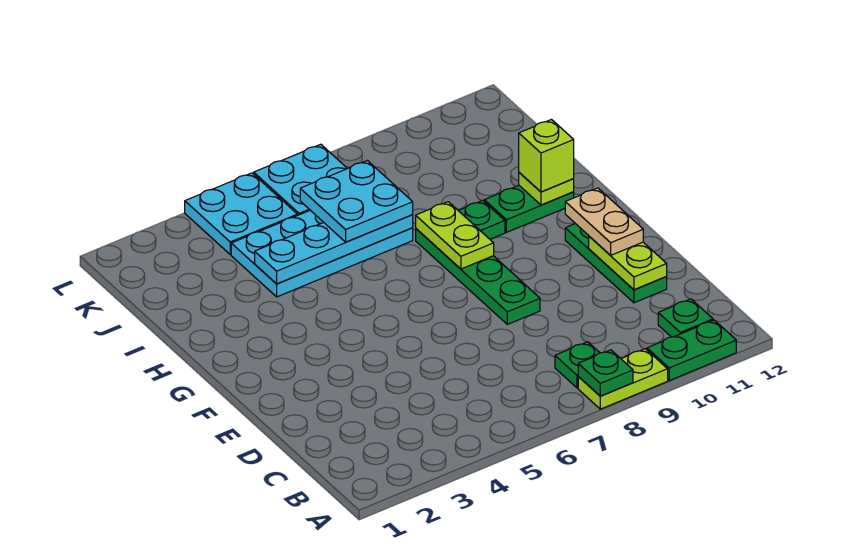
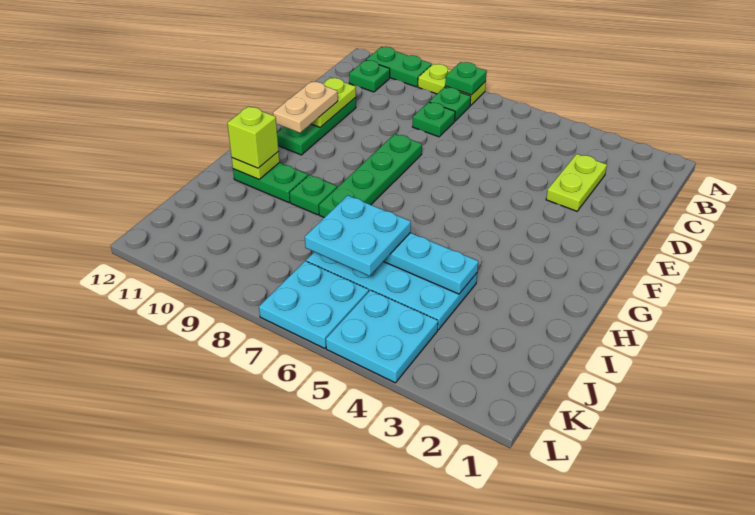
none -> green 1x1 plate [413,102,455,137]
lime 1x2 plate [416,202,494,269] -> lime 1x2 plate moved to [546,154,607,211]

